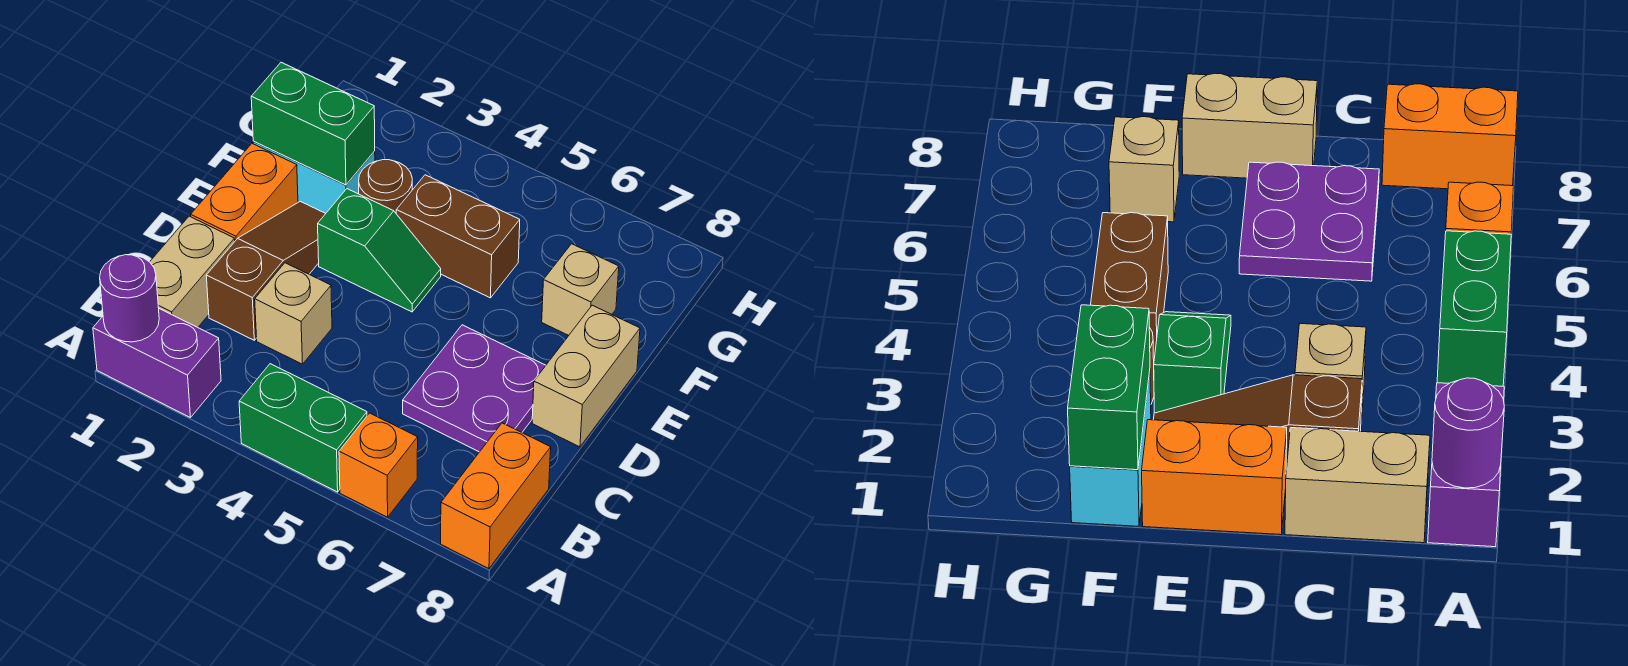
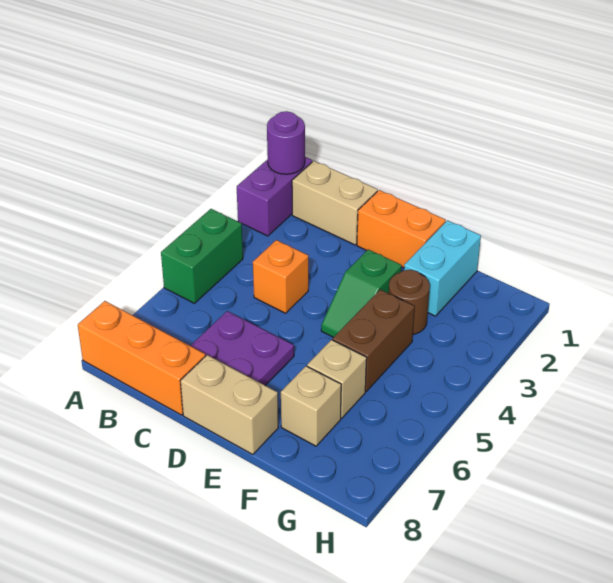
orange 1x1 brick [339,413,418,517] -> orange 1x1 brick moved to [253,240,308,313]
orange 1x2 brick [441,423,551,569] -> orange 1x3 brick [78,301,205,415]
brown 1x3 slope [206,201,326,340] -> none
tan 1x1 brick [255,263,332,364] -> tan 1x1 brick moved to [307,340,367,418]
green 1x2 brick [251,63,375,185] -> none

